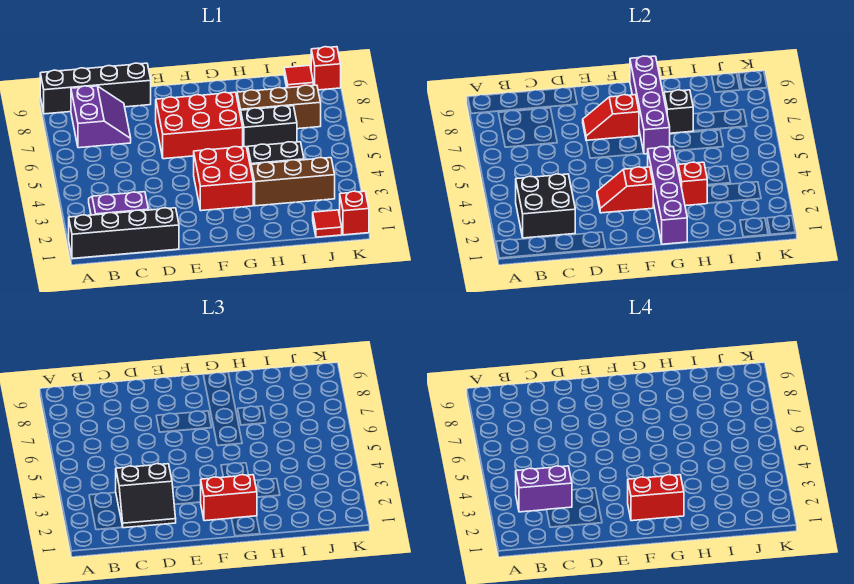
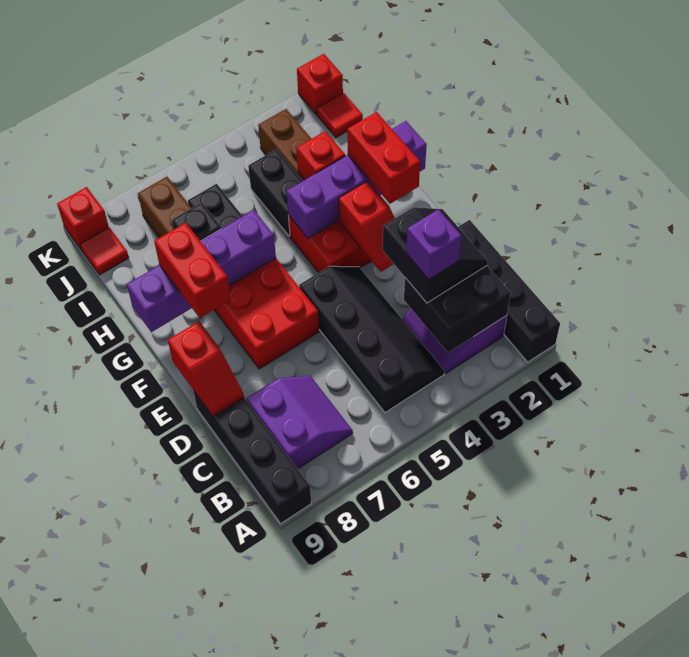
purple 1x2 brick [516,466,572,512] -> purple 1x1 brick [406,209,462,280]
none -> black 2x4 slope [299,266,445,412]
purple 2x2 slope [71,86,131,148] -> purple 2x2 slope turned to [247,376,353,469]
red 1x2 slope [583,95,639,141] -> red 1x2 slope moved to [168,321,244,416]
red 1x2 brick [628,475,684,521] -> red 1x2 brick moved to [154,223,231,318]

